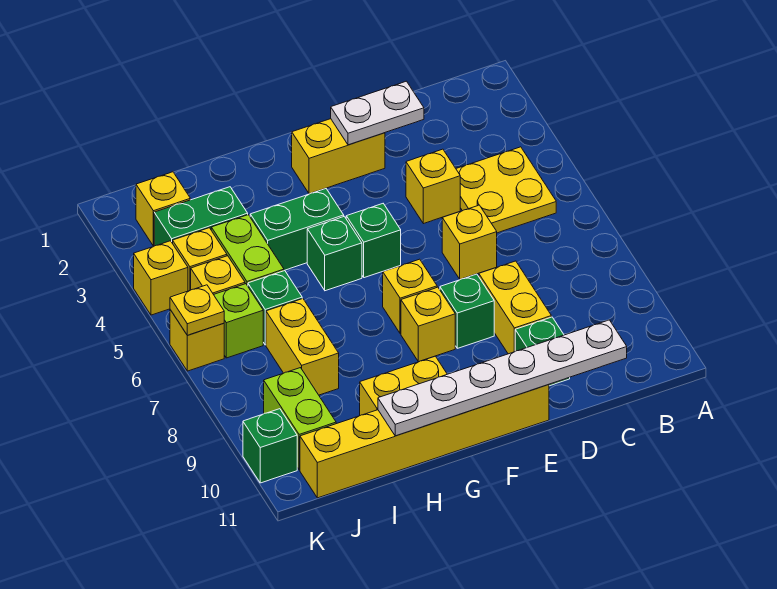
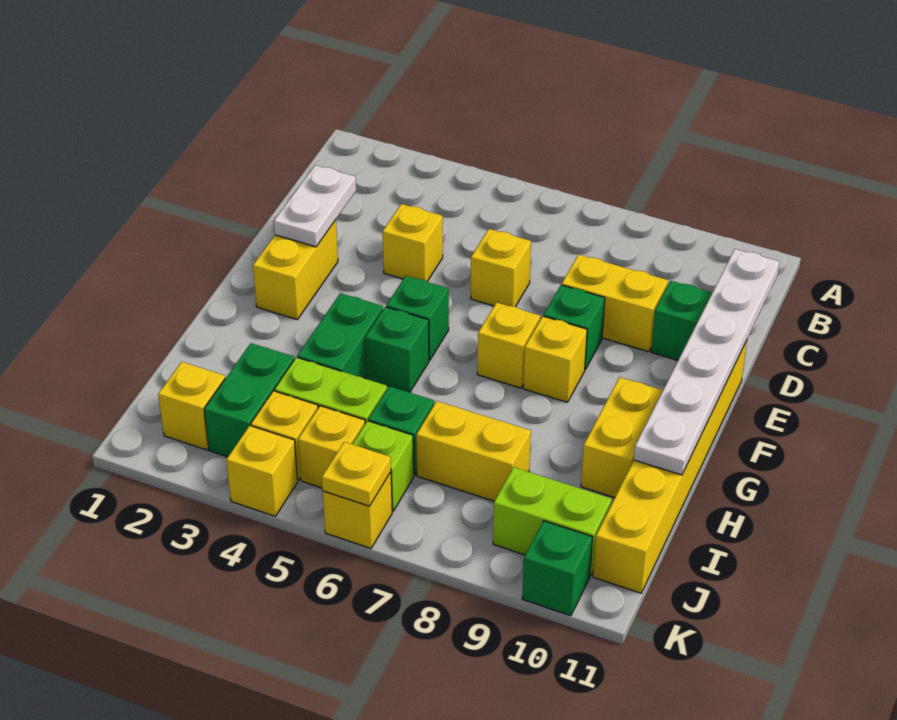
yellow 2x2 plate [456,147,556,233] -> none

